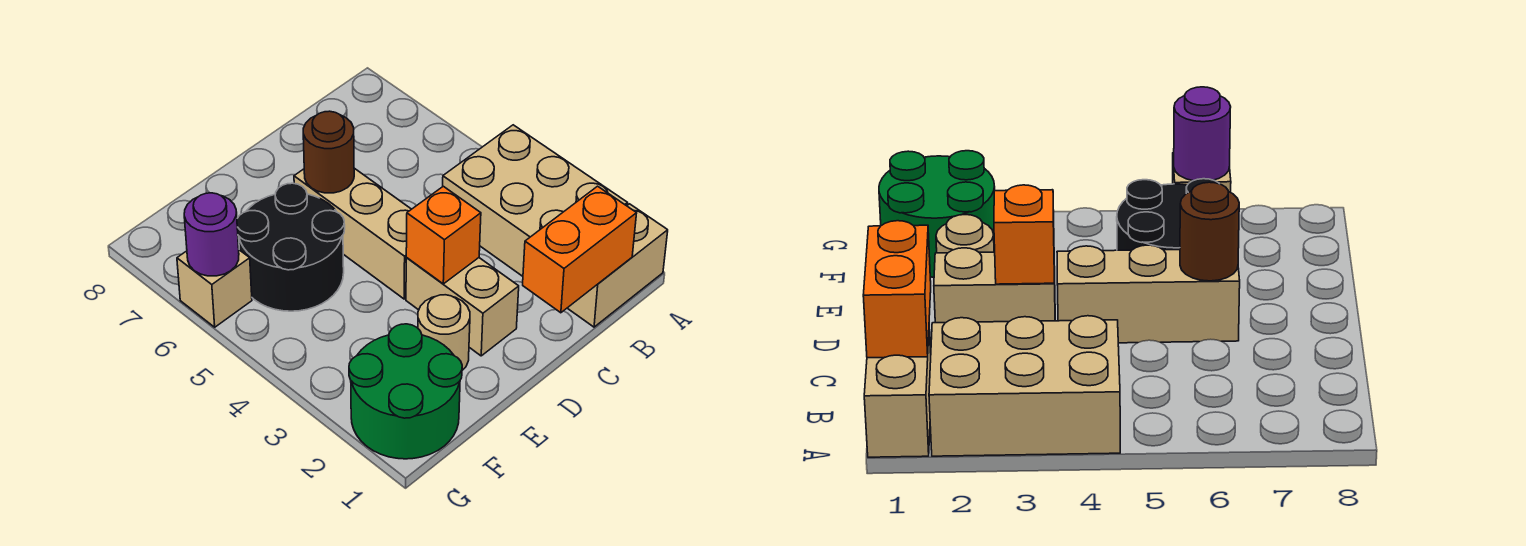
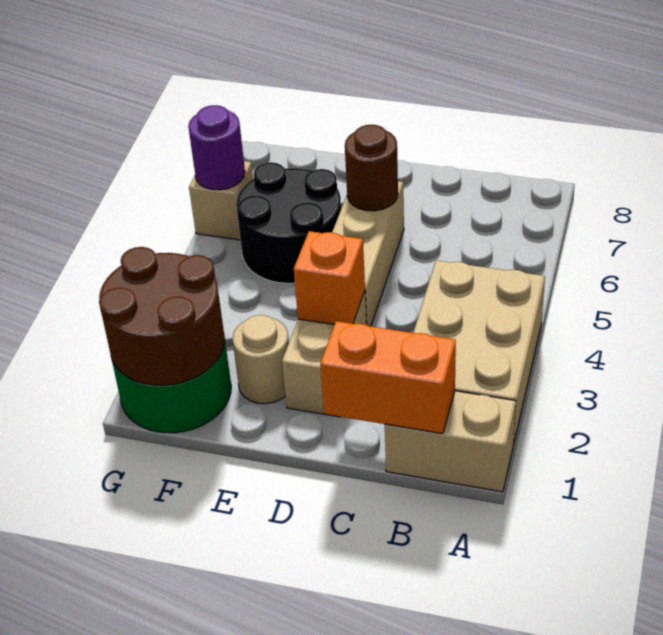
none -> brown 2x2 round brick [99,247,225,385]

